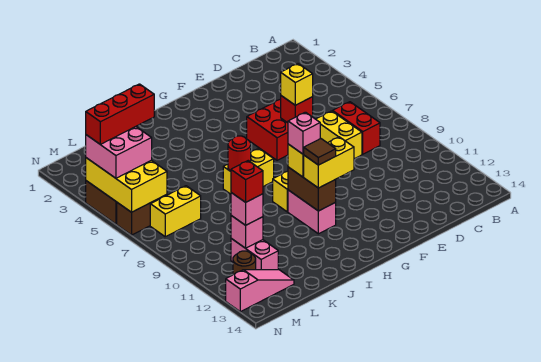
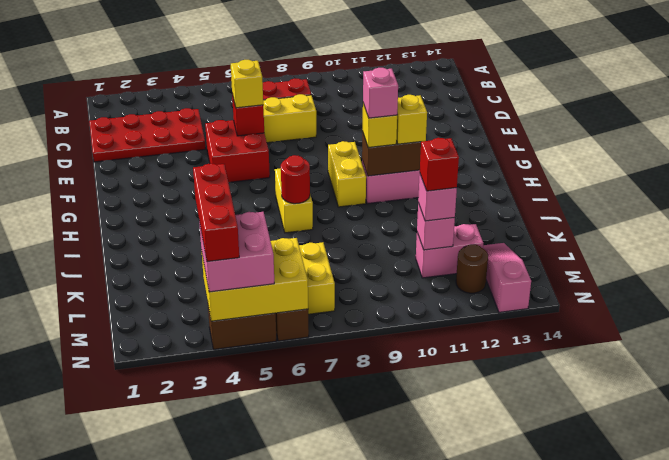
none -> red 2x4 plate [89,108,206,162]
yellow 1x2 brick [304,137,354,188] -> yellow 1x1 brick [396,95,427,144]
brown 1x1 tile [304,138,336,165] -> none

